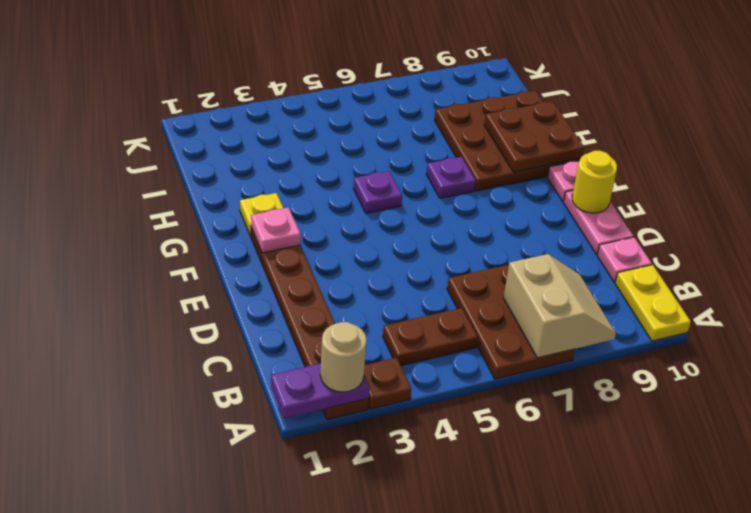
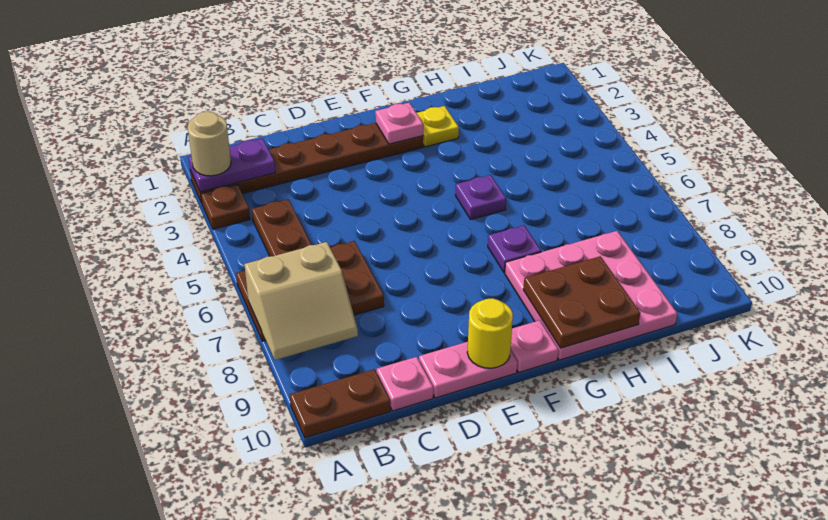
purple 1x2 plate [271,363,370,419] -> purple 1x2 plate turned to [188,139,275,192]
yellow 1x2 plate [615,265,691,341] -> brown 1x2 plate [290,369,390,438]
brown 3x3 plate [435,91,580,191] -> pink 3x3 plate [505,231,677,360]

